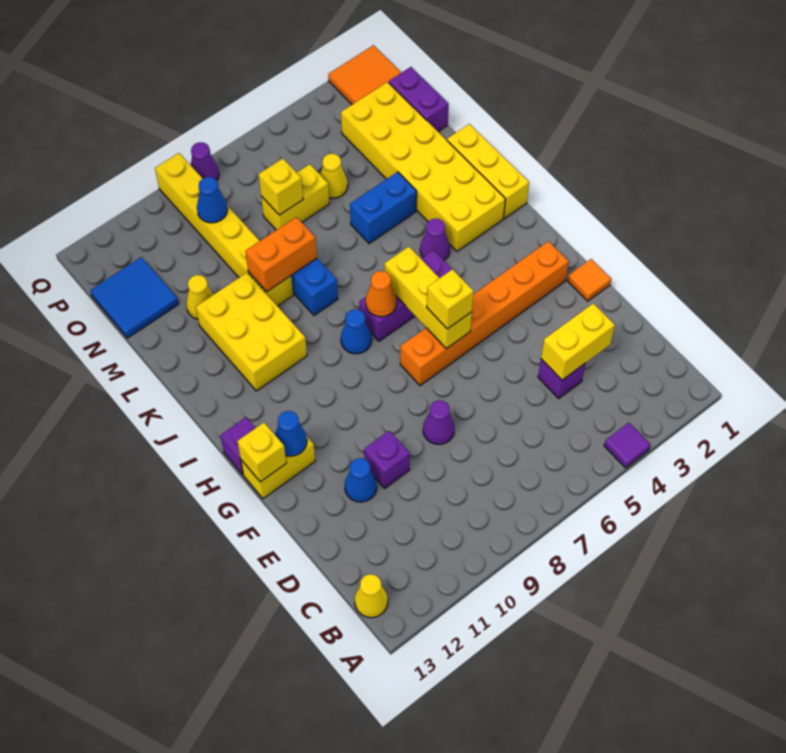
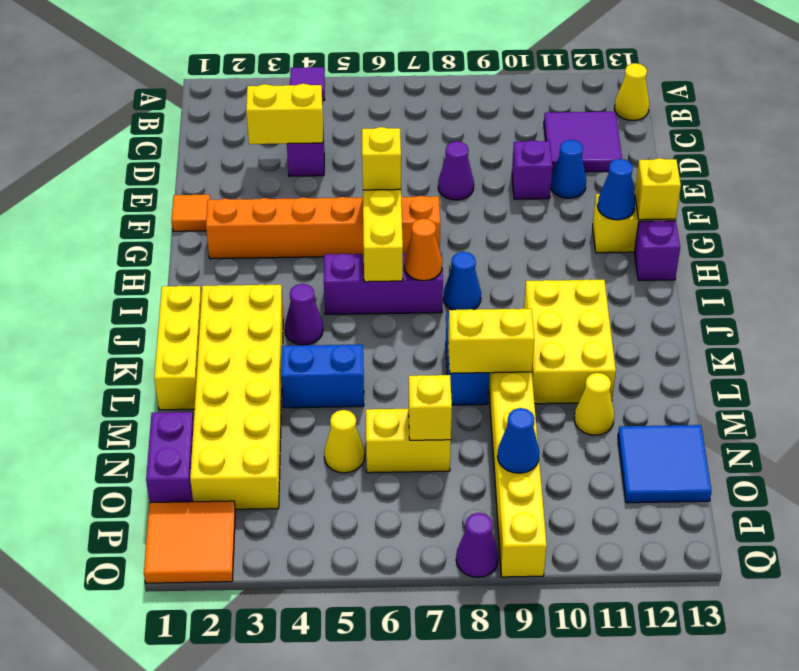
none -> purple 2x2 tile [544,112,622,172]
orange 1x2 brick [245,217,317,292] -> yellow 1x2 brick [448,309,534,373]

